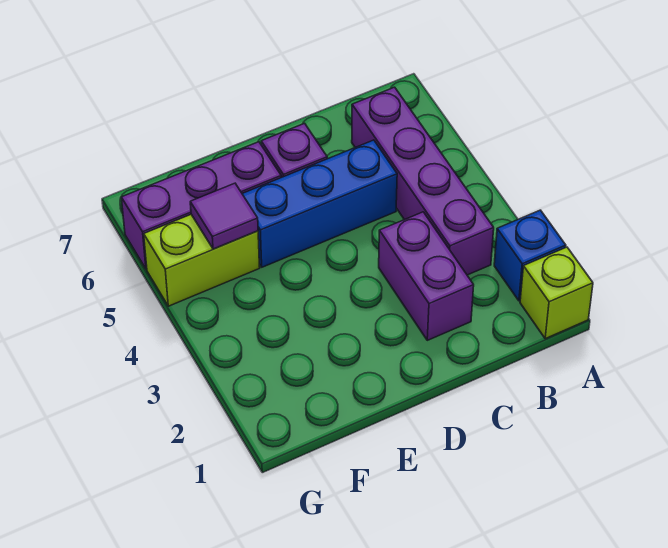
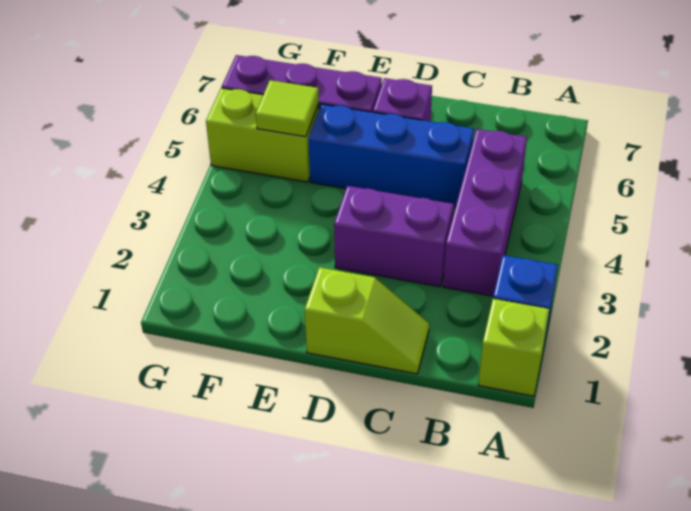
purple 1x4 brick [352,87,494,275] -> purple 1x3 brick [443,129,527,296]
none -> lime 1x2 slope [305,267,429,374]
purple 1x2 brick [379,212,474,340] -> purple 1x2 brick turned to [334,186,454,287]
purple 1x1 tile [190,183,258,249] -> lime 1x1 tile [256,80,319,137]

